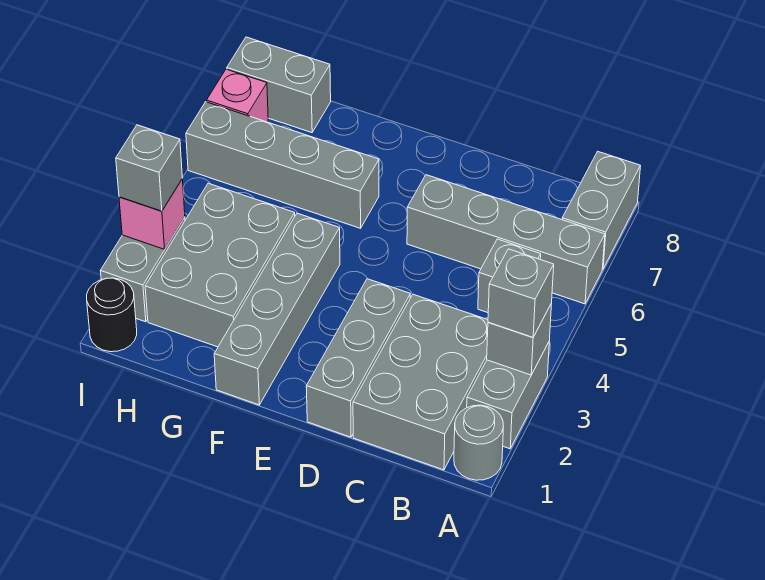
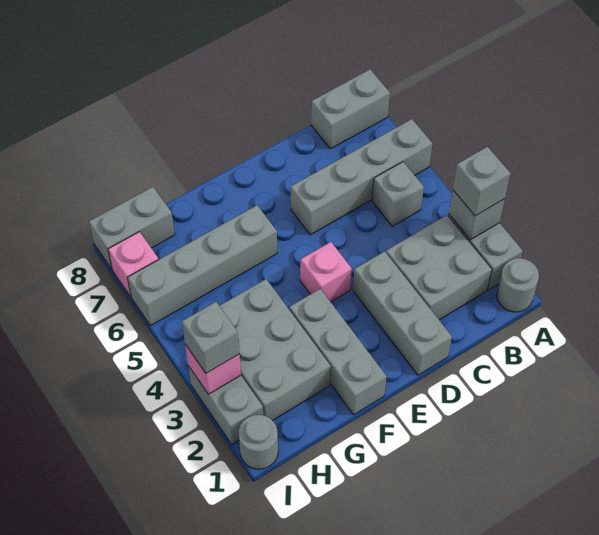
grey 1x2 brick [562,152,640,269] -> grey 1x2 brick turned to [311,69,390,149]
grey 2x3 brick [353,294,488,470] -> grey 2x2 brick [386,215,492,320]
none -> pink 1x1 brick [300,242,352,302]
grey 1x4 brick [214,213,340,405] -> grey 1x3 brick [289,289,387,415]
black 1x1 round brick [87,278,137,352] -> grey 1x1 round brick [239,415,278,469]

